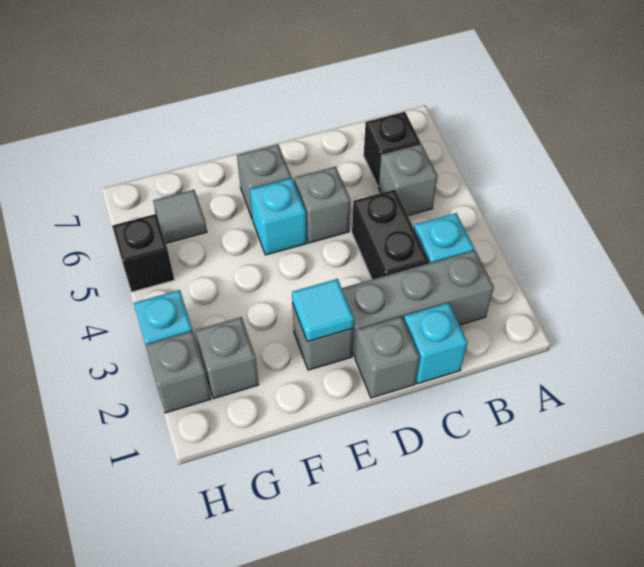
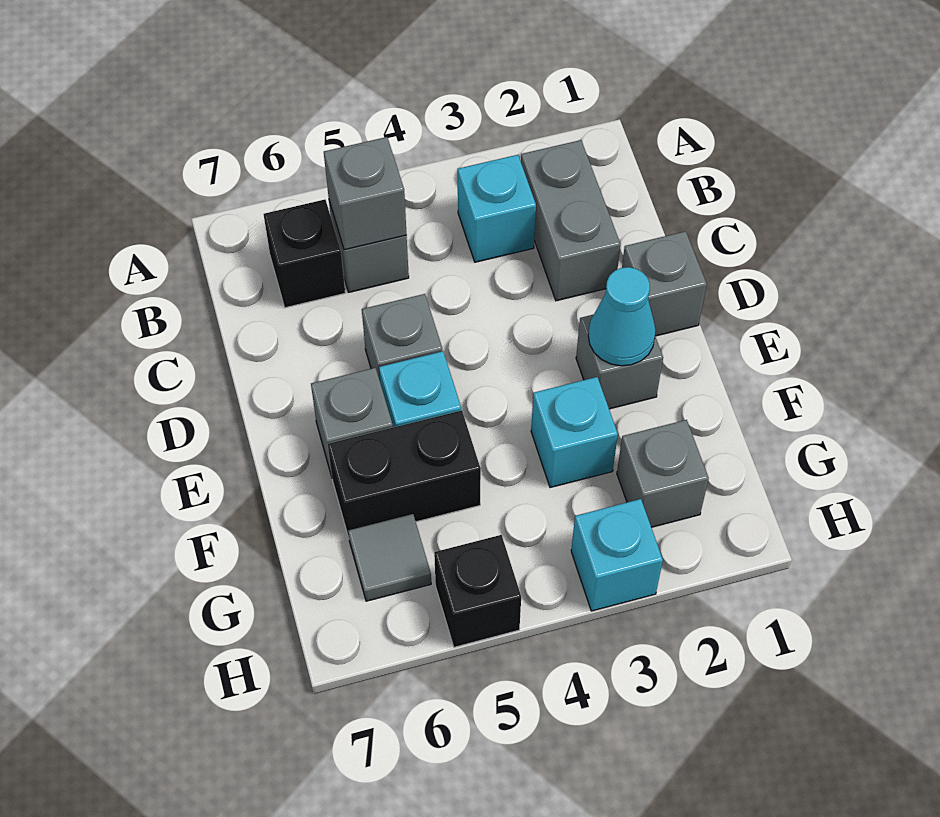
grey 1x3 brick [342,250,494,356] -> grey 1x2 brick [521,140,620,301]
cyan 1x1 brick [404,303,467,384] -> cyan 1x1 brick moved to [531,377,618,487]
black 1x2 brick [352,190,429,279] -> black 1x2 brick moved to [328,410,481,538]
cyan 1x1 tile [292,279,354,342] -> cyan 1x1 cone [588,267,656,366]
grey 1x1 brick [145,331,211,413] -> grey 1x1 brick moved to [324,137,407,250]

